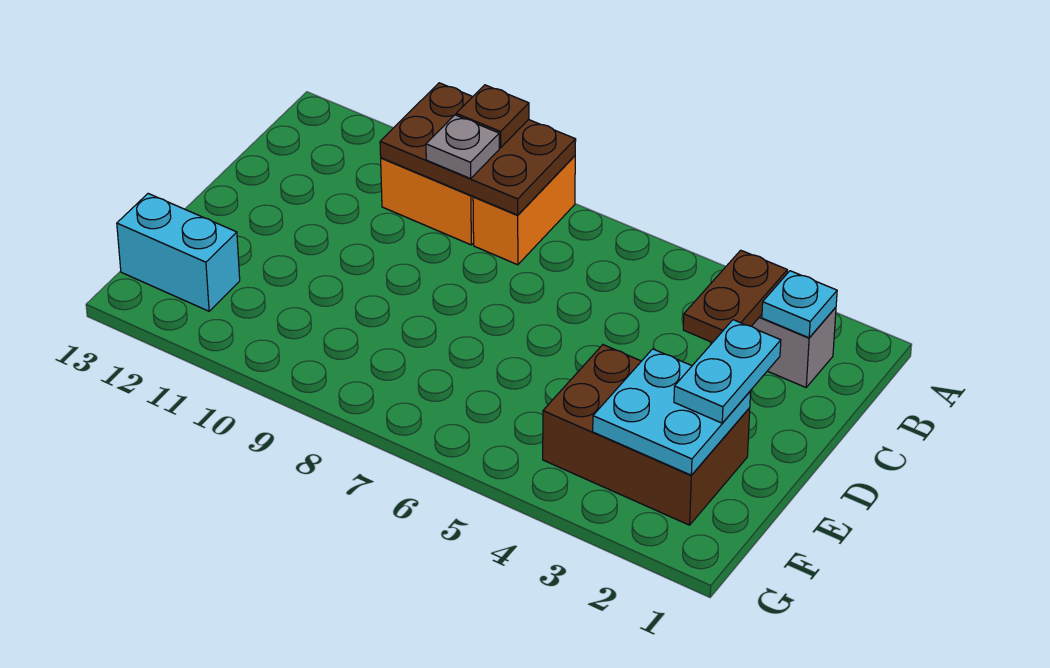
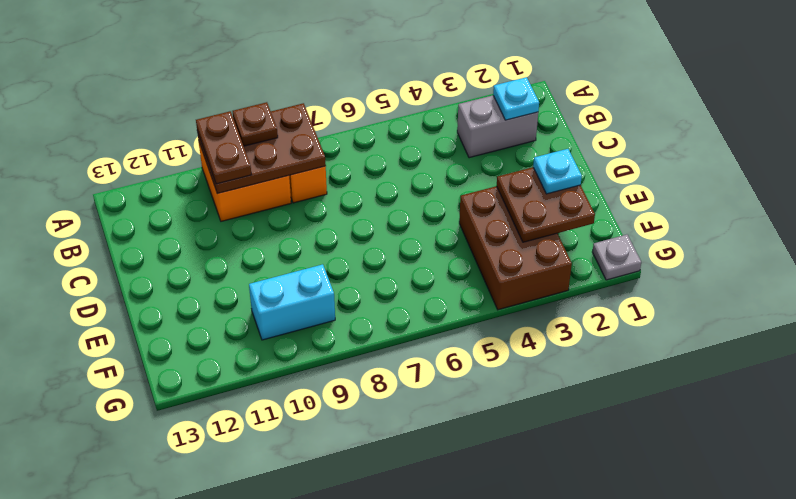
brown 1x2 plate [683,250,787,343] -> brown 1x2 plate moved to [196,111,251,184]
grey 1x1 plate [426,115,499,179] -> grey 1x1 plate moved to [592,234,641,280]
cyan 1x2 plate [674,320,781,423] -> cyan 1x1 plate [533,149,582,194]
brown 2x3 brick [543,345,750,525] -> brown 2x3 brick turned to [459,186,572,310]
cyan 2x2 plate [593,349,751,475] -> brown 2x2 plate [497,167,595,242]
cyan 1x2 brick [117,194,240,311] -> cyan 1x2 brick moved to [249,264,335,340]

